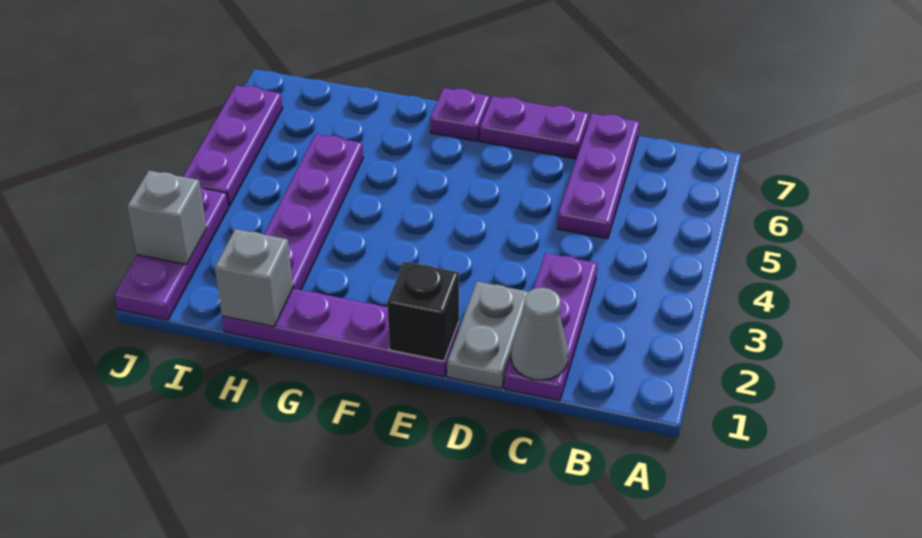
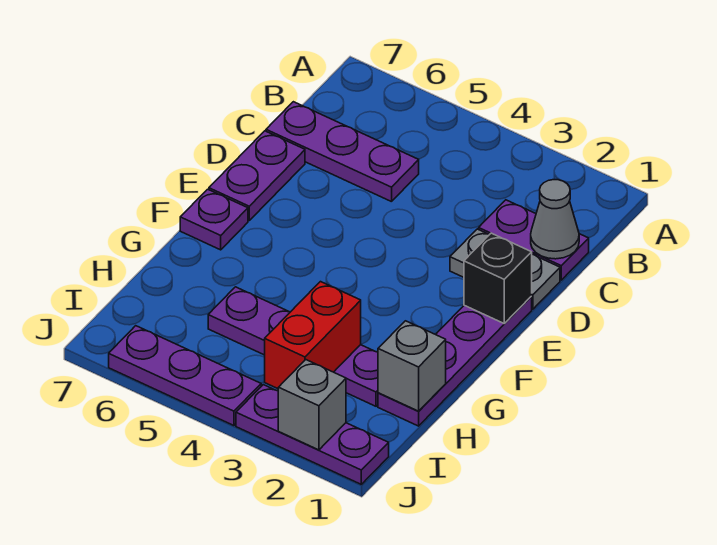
purple 1x3 plate [505,253,598,401] -> purple 1x2 plate [479,200,589,280]
none -> red 1x2 brick [265,282,361,389]

